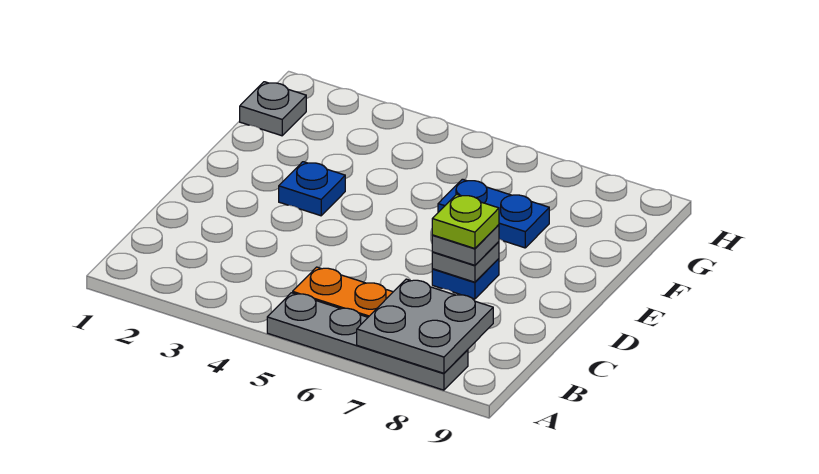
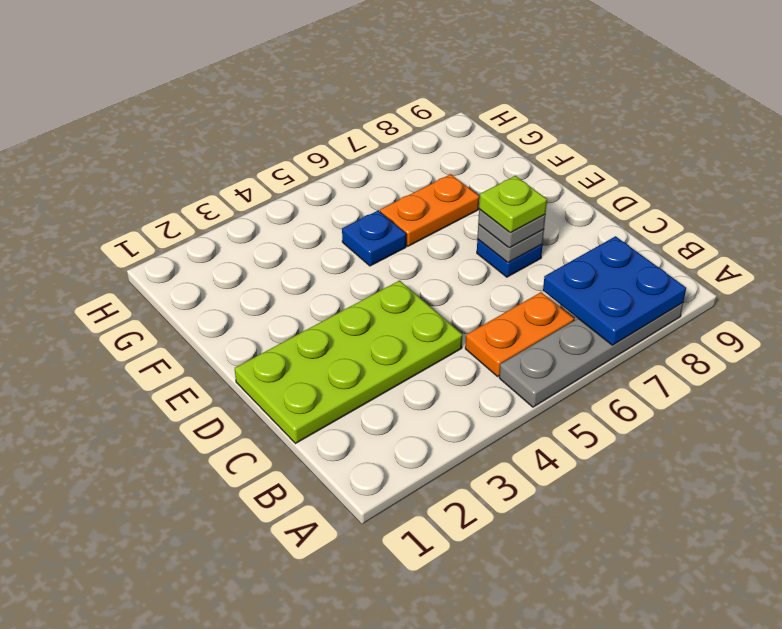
grey 2x2 plate [357,279,493,373] -> blue 2x2 plate [543,236,686,345]
none -> lime 2x4 plate [235,281,462,444]
blue 1x1 plate [279,162,345,216] -> blue 1x1 plate moved to [342,211,406,266]
blue 1x2 plate [438,179,549,248] -> orange 1x2 plate [380,174,479,246]
grey 1x1 plate [240,82,306,136] -> none

